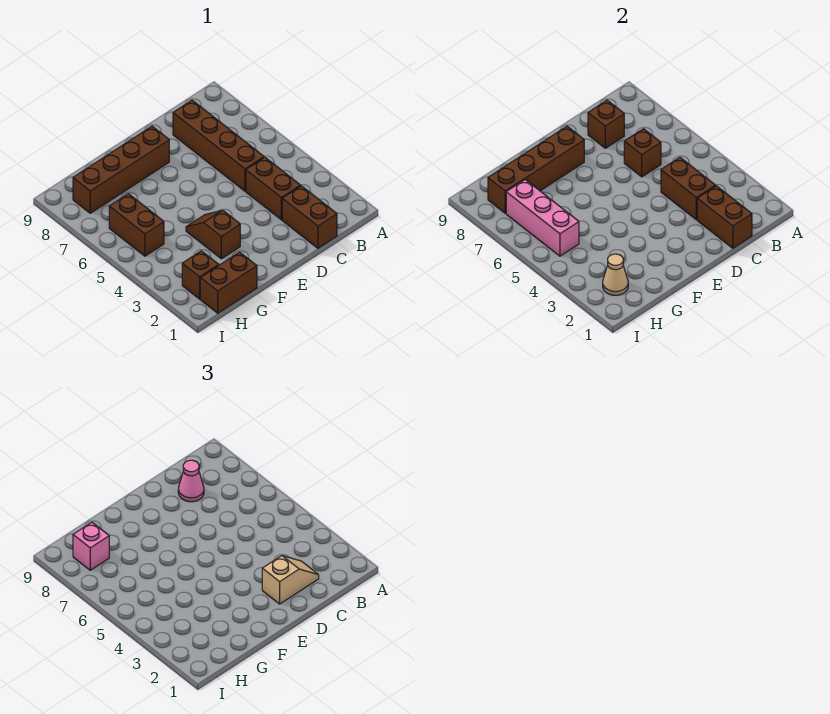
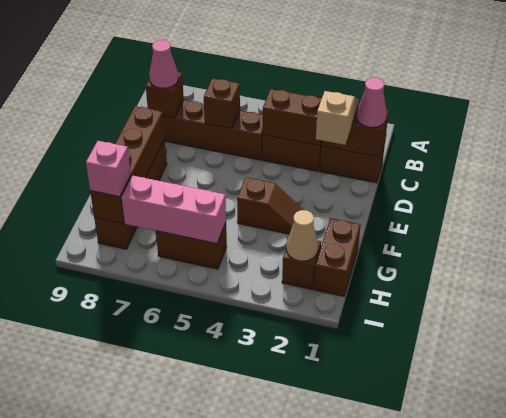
none -> pink 1x1 cone [357,78,387,127]
brown 1x2 slope [186,210,240,259] -> brown 1x2 slope turned to [237,177,303,234]

